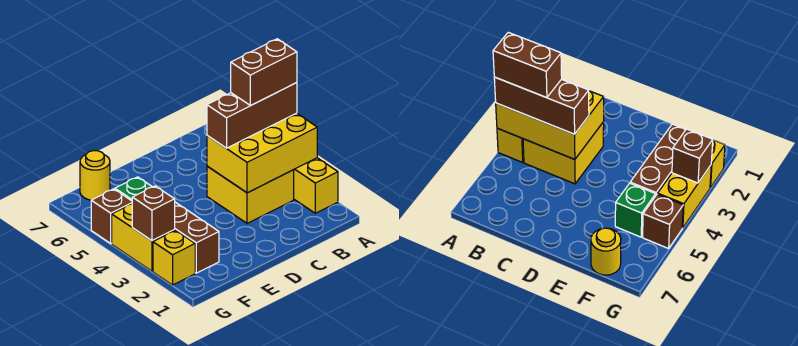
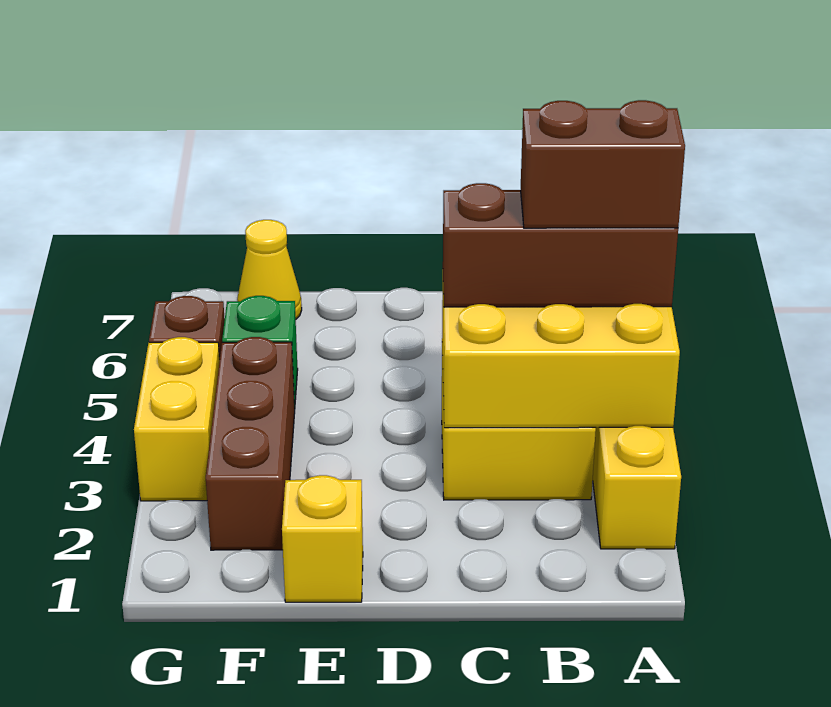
yellow 1x1 round brick [80,151,110,200] -> yellow 1x1 cone [237,220,302,319]
yellow 1x1 brick [153,230,195,285] -> yellow 1x1 brick moved to [282,475,363,602]
brown 1x1 brick [132,186,175,241] -> none

